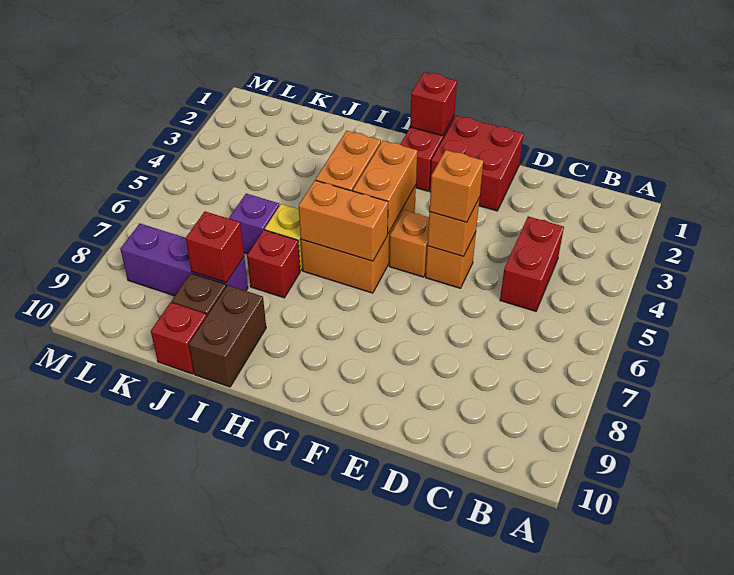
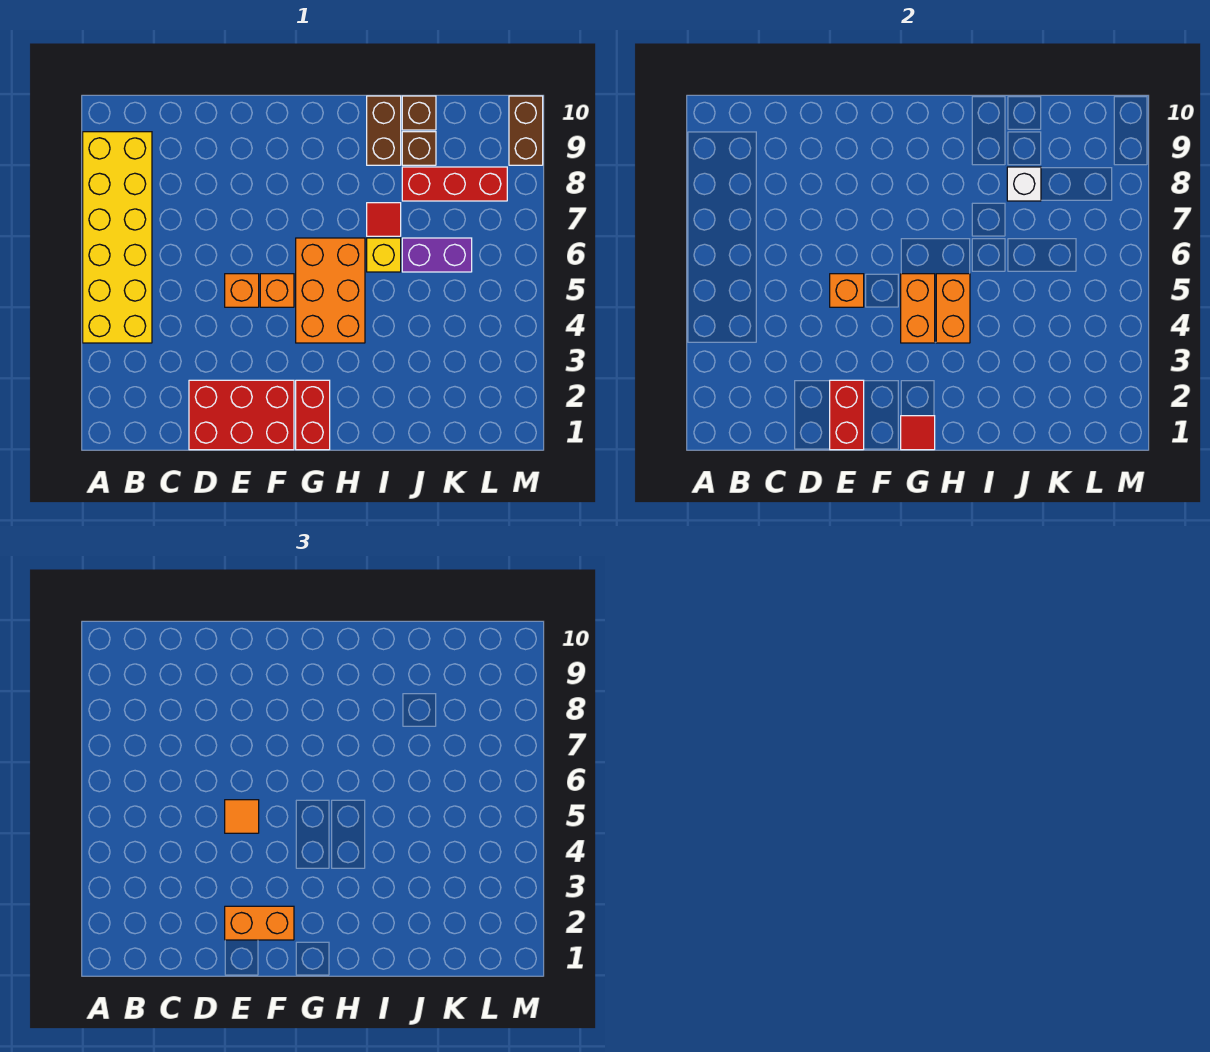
none -> yellow 2x6 brick [83,132,152,343]
red 1x2 brick [500,216,564,311] -> red 1x2 brick moved to [830,380,864,450]
red 2x2 brick [430,116,523,211] -> red 2x3 brick [189,380,294,450]
orange 1x1 brick [429,150,483,222] -> orange 1x1 tile [225,800,259,833]
red 1x1 brick [410,72,457,136] -> red 1x1 tile [901,416,935,450]
orange 1x2 brick [299,180,388,261] -> orange 1x2 brick moved to [225,906,294,940]
red 1x1 brick [247,230,300,298] -> red 1x1 tile [367,203,401,236]
purple 1x1 brick [229,194,280,254] -> purple 1x2 brick [402,238,472,272]
purple 1x3 brick [120,224,248,296] -> red 1x3 brick [402,167,507,201]
red 1x1 brick [186,212,244,283] -> white 1x1 brick [1007,167,1041,201]
red 1x1 brick [151,302,207,374] -> brown 1x1 brick [402,96,436,130]
none -> brown 1x2 brick [509,96,543,165]

